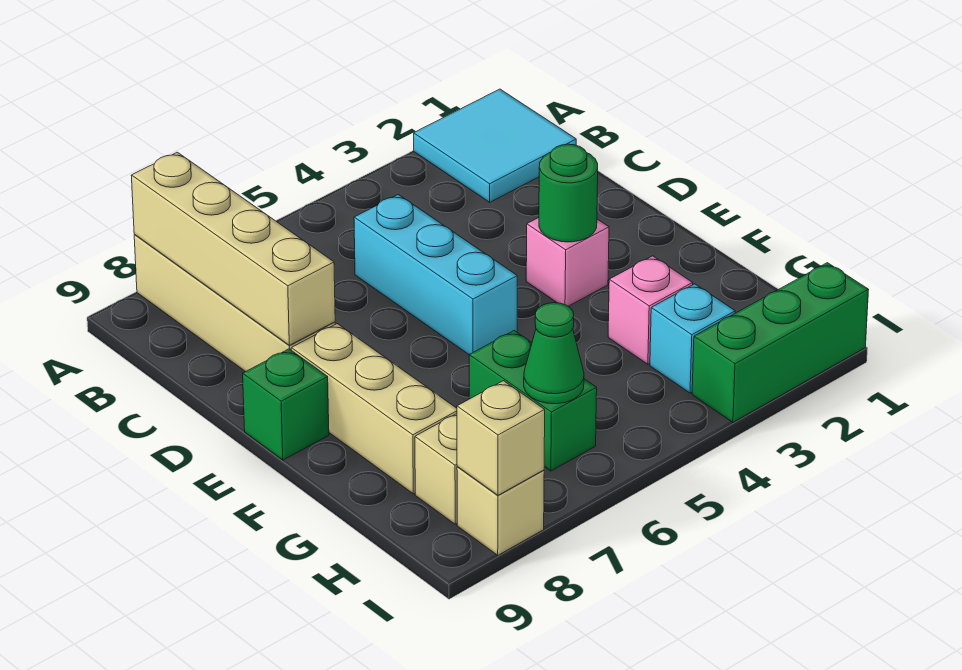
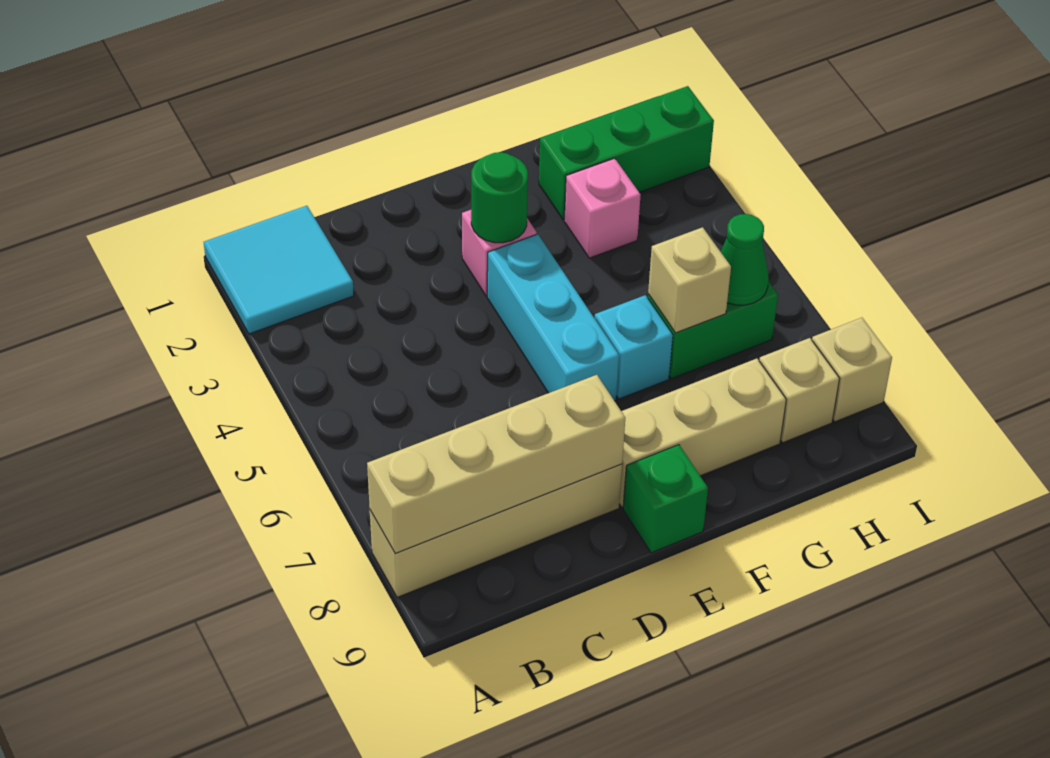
cyan 1x3 brick [354,195,517,355] -> cyan 1x3 brick turned to [487,234,619,401]
cyan 1x1 brick [650,284,735,393] -> cyan 1x1 brick moved to [595,295,673,399]
green 1x3 brick [692,263,868,422] -> green 1x3 brick turned to [539,86,714,220]
tan 1x1 brick [457,381,545,495] -> tan 1x1 brick moved to [648,227,731,333]

